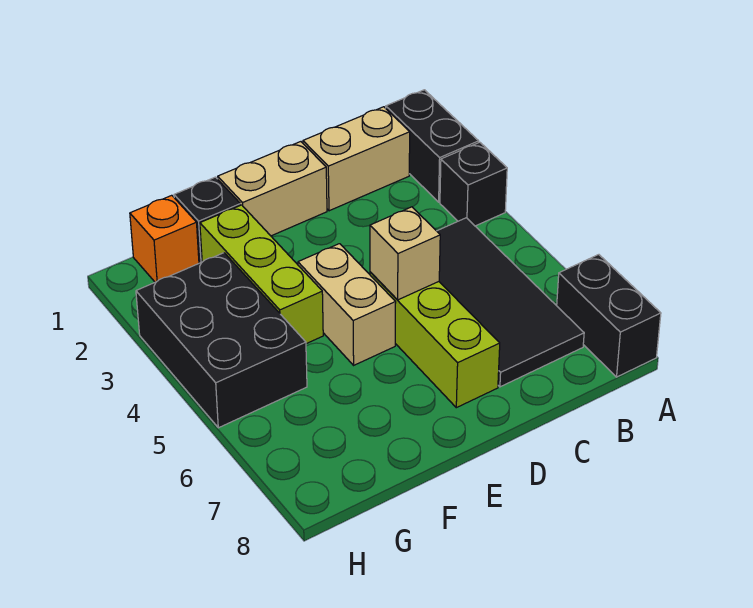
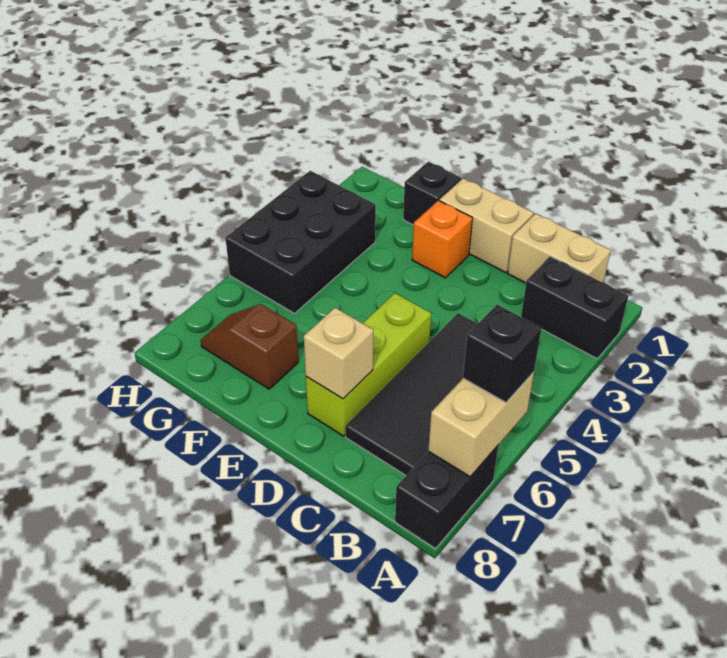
black 1x2 brick [386,90,479,202] -> black 1x2 brick turned to [521,256,628,359]
black 1x1 brick [440,142,507,226] -> black 1x1 brick moved to [463,305,542,402]
tan 1x1 brick [370,207,440,300] -> tan 1x1 brick moved to [304,308,373,399]
tan 1x2 brick [298,244,396,365] -> tan 1x2 brick moved to [428,372,534,477]
lime 1x3 brick [200,205,323,344] -> none
none -> brown 1x2 slope [201,304,299,389]
orange 1x1 brick [130,195,199,282] -> orange 1x1 brick moved to [412,201,473,278]

